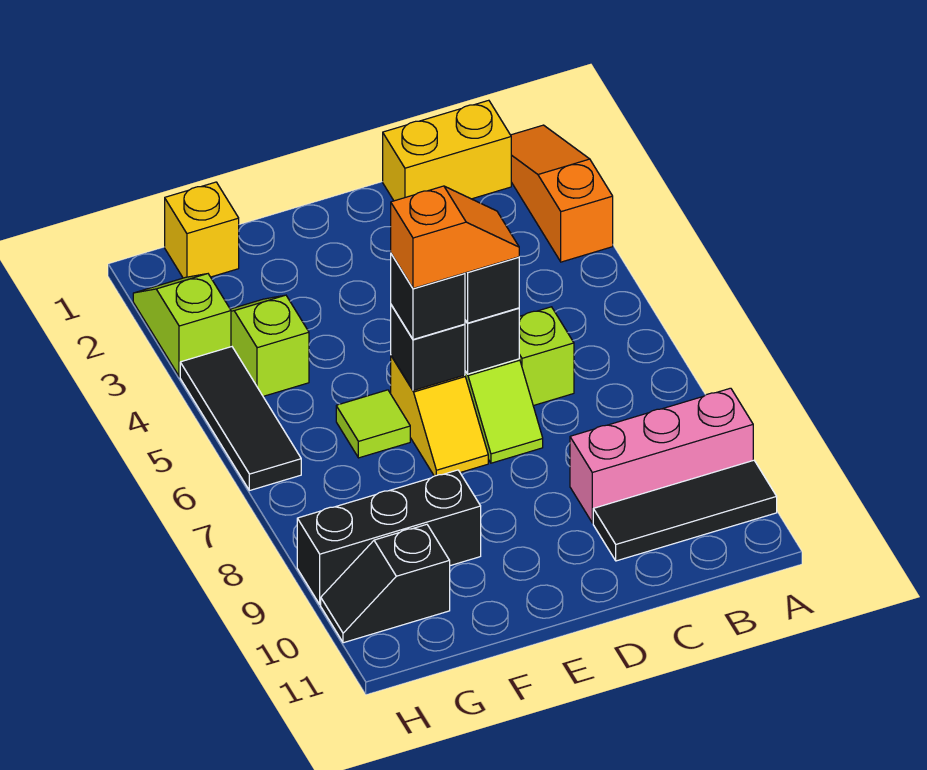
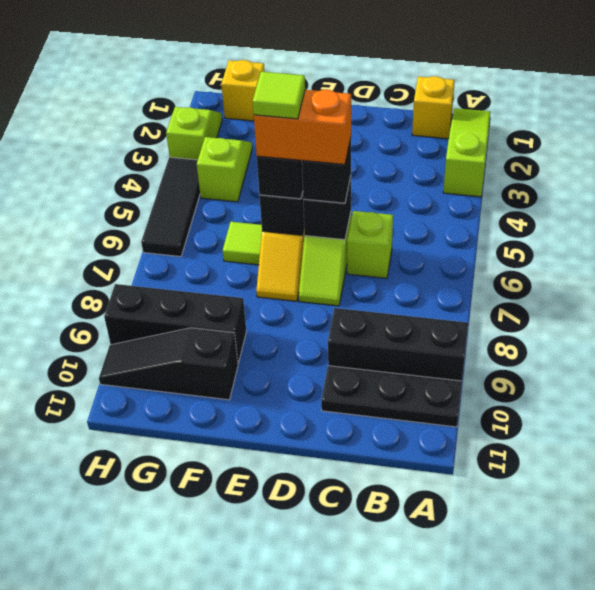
orange 1x3 slope [511,125,613,262] -> lime 1x3 slope [443,108,490,197]
pink 1x3 brick [570,388,753,523] -> black 1x3 brick [328,308,468,381]
black 1x3 tile [593,460,777,561] -> black 1x3 plate [321,366,462,427]
yellow 1x2 brick [383,100,511,201] -> yellow 1x1 brick [412,76,455,139]
orange 1x2 slope [391,186,519,288] -> orange 1x2 brick [254,90,351,165]
none -> lime 1x1 tile [253,72,305,119]
black 1x2 slope [321,524,450,643] -> black 1x3 slope [99,328,238,400]

